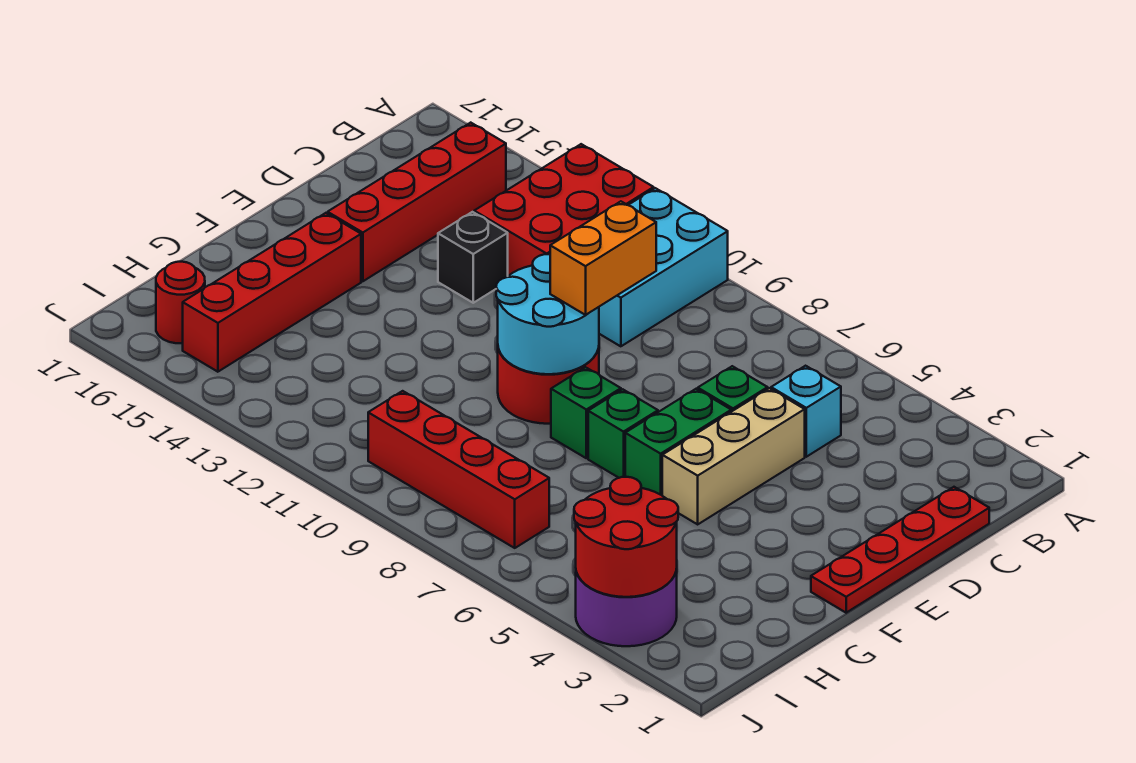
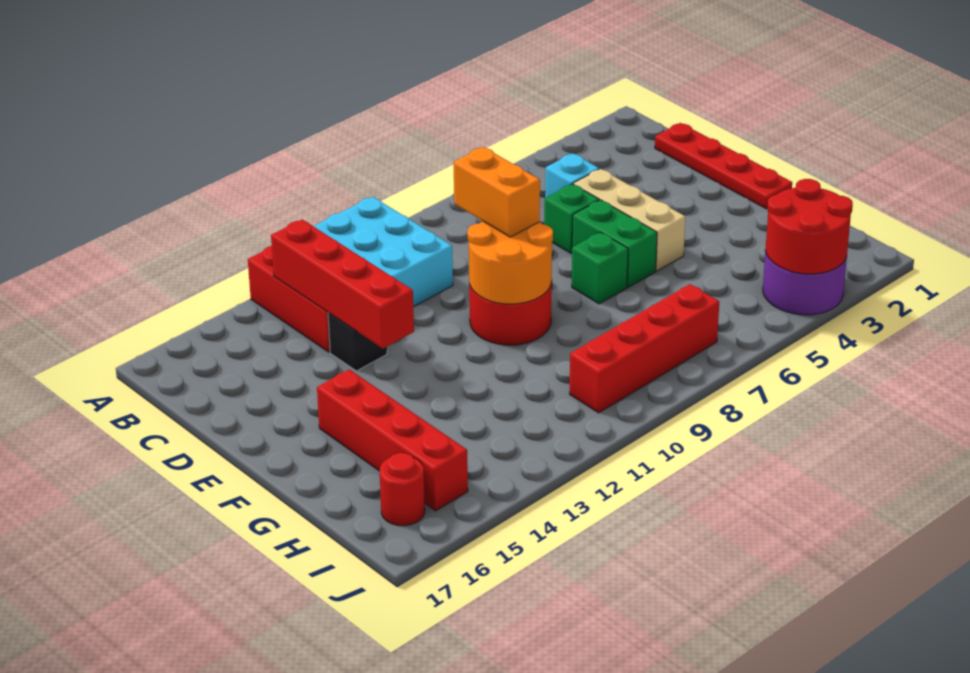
red 1x4 brick [328,123,506,281] -> red 1x4 brick moved to [271,219,414,349]
cyan 2x2 round brick [496,254,599,374] -> orange 2x2 round brick [467,221,553,304]
green 1x1 brick [551,367,621,458] -> none

